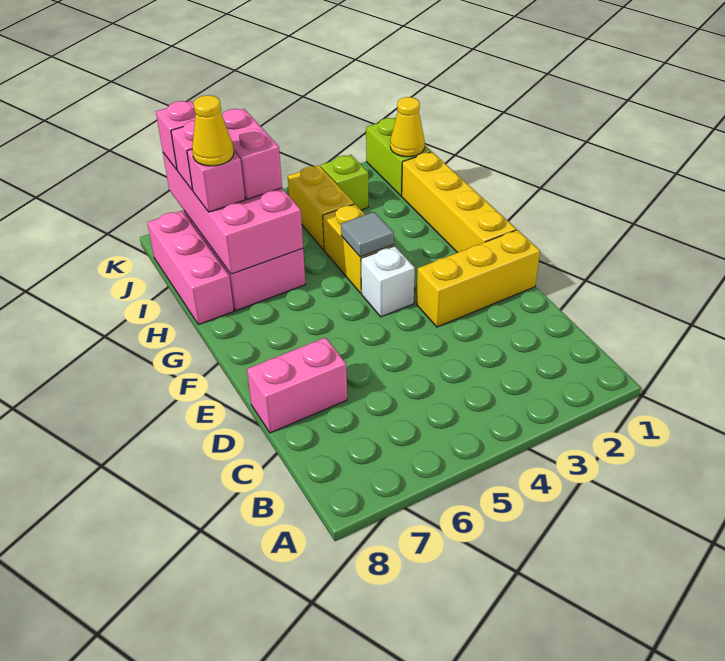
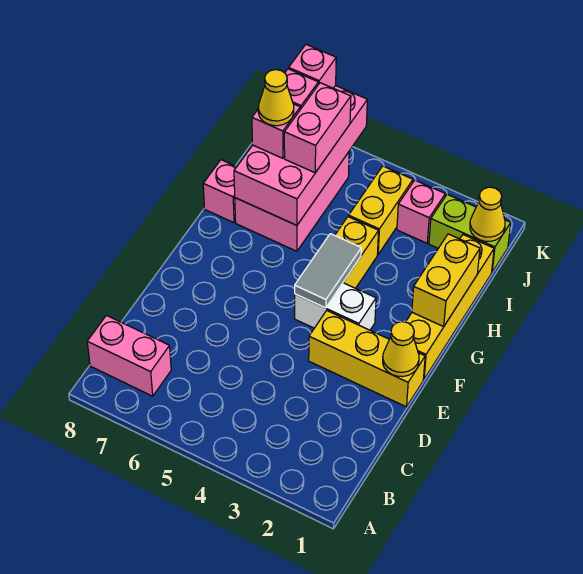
pink 1x2 brick [247,338,347,433] -> pink 1x2 brick moved to [87,315,171,396]
none -> yellow 1x1 cone [383,322,419,377]
white 1x1 brick [361,246,415,317] -> white 1x2 brick [295,283,376,330]
none -> yellow 1x2 brick [412,234,480,327]
grey 1x1 tile [341,212,394,257] -> grey 1x2 tile [295,234,361,308]
pink 1x3 brick [147,211,234,325] -> pink 1x1 brick [203,160,236,223]
lime 1x2 brick [366,118,431,196] -> lime 1x2 brick turned to [429,194,511,272]
lime 1x1 brick [321,155,368,210] -> pink 1x1 brick [397,180,445,243]

